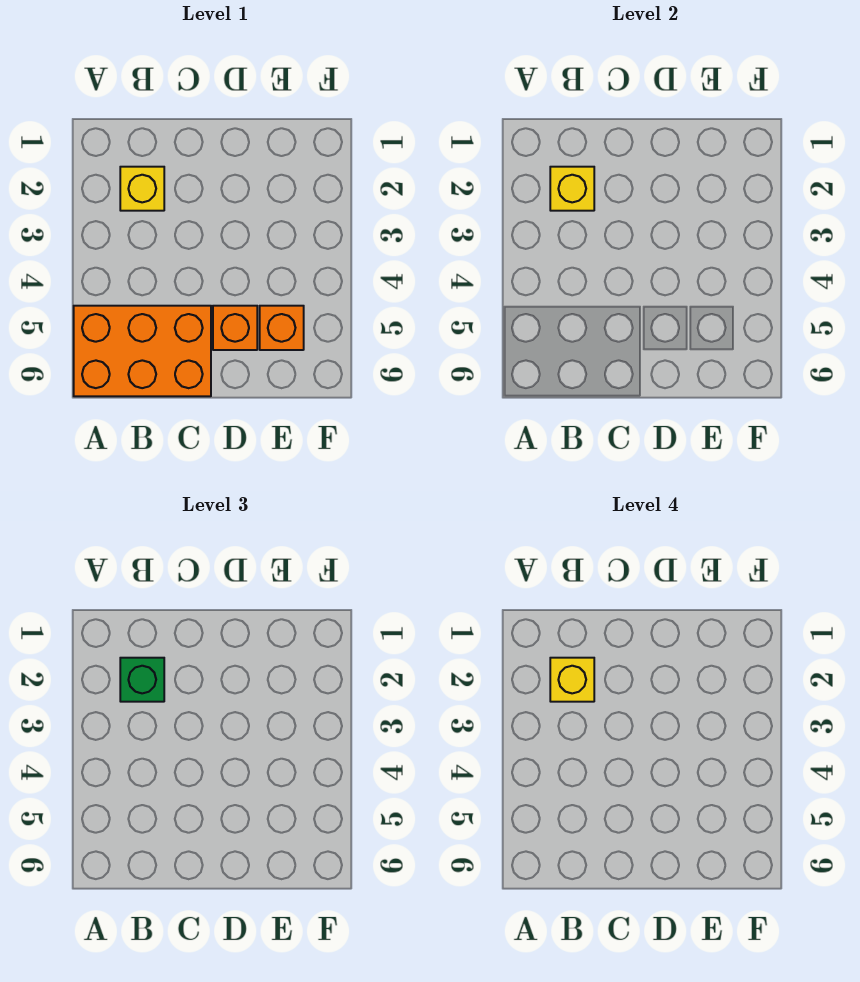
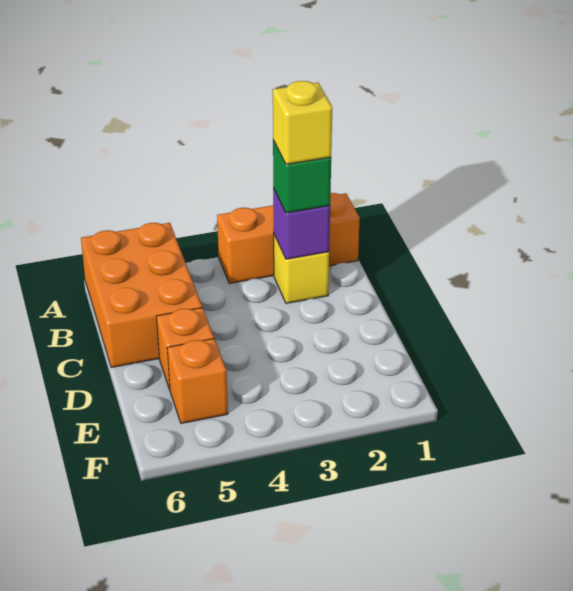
none -> orange 1x3 brick [217,193,360,283]
yellow 1x1 brick [550,167,594,211] -> purple 1x1 brick [273,188,330,259]

